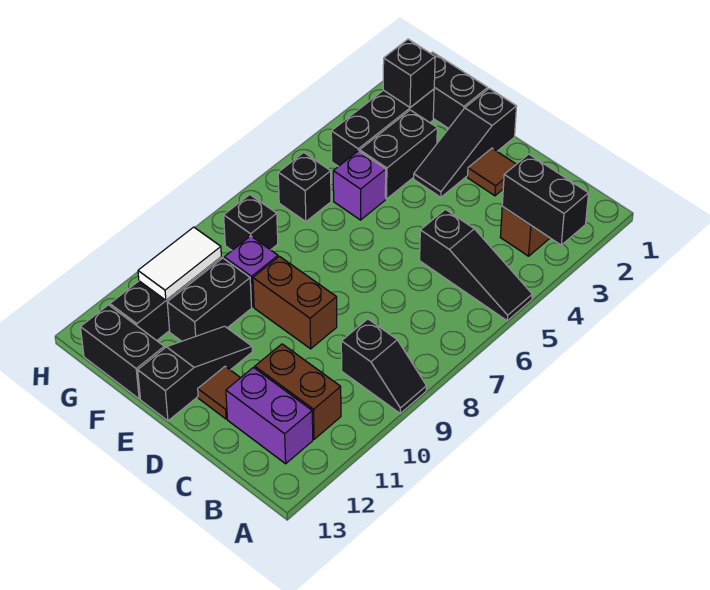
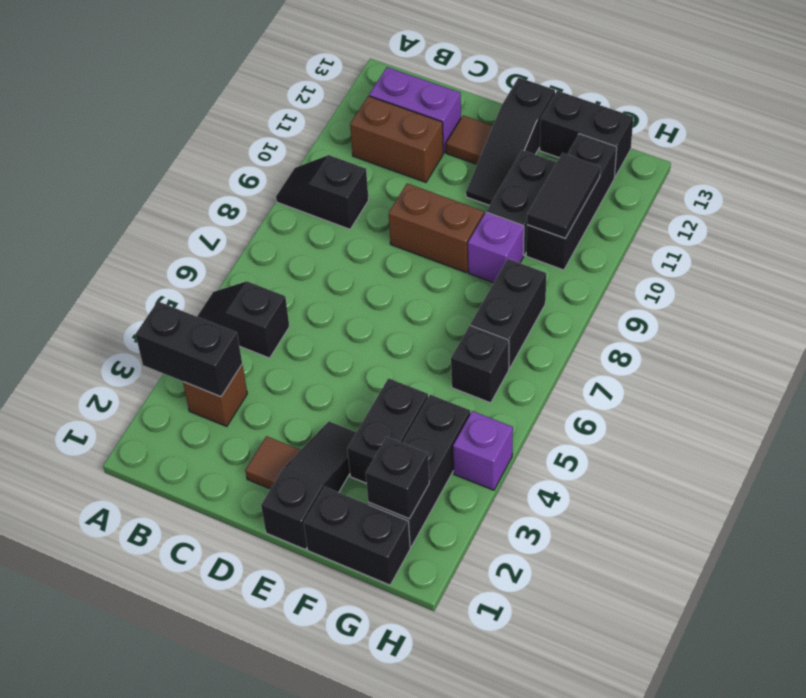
black 1x3 slope [420,209,532,321] -> black 1x2 slope [197,281,289,358]
purple 1x1 brick [333,151,386,220] -> purple 1x1 brick moved to [453,411,513,490]
black 1x1 brick [224,195,278,250] -> black 1x2 brick [471,259,546,369]
white 1x2 tile [138,227,221,300] -> black 1x2 tile [527,153,600,239]

